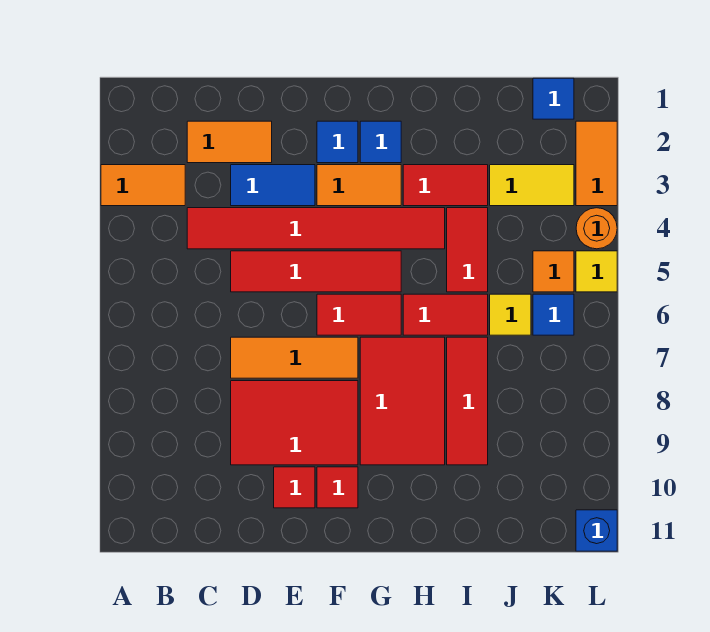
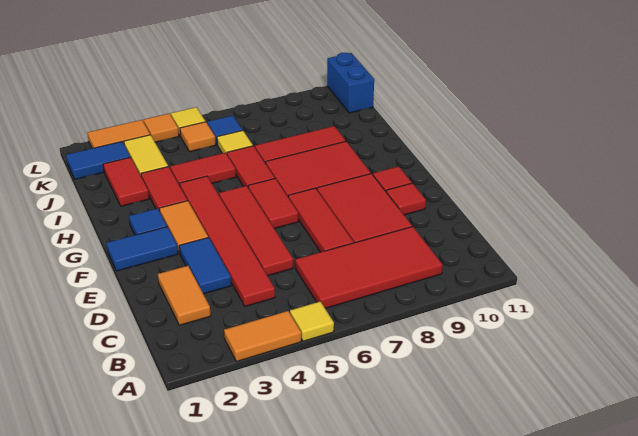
orange 1x2 tile [101,165,185,206] -> orange 1x2 tile turned to [224,311,301,362]
none -> yellow 1x1 tile [290,301,334,341]
none -> red 2x4 tile [295,226,442,308]
orange 1x3 tile [231,337,358,378] -> red 1x3 tile [288,188,354,252]
blue 1x1 tile [317,121,358,163] -> blue 1x2 tile [107,227,178,271]
none -> red 1x2 tile [103,157,149,206]
blue 1x1 tile [533,78,574,119] -> blue 1x2 tile [66,142,130,179]
orange 1x1 round brick [576,208,617,249] -> orange 1x1 tile [144,113,179,142]
blue 1x1 brick [576,510,617,551] -> blue 1x2 brick [327,53,374,113]

